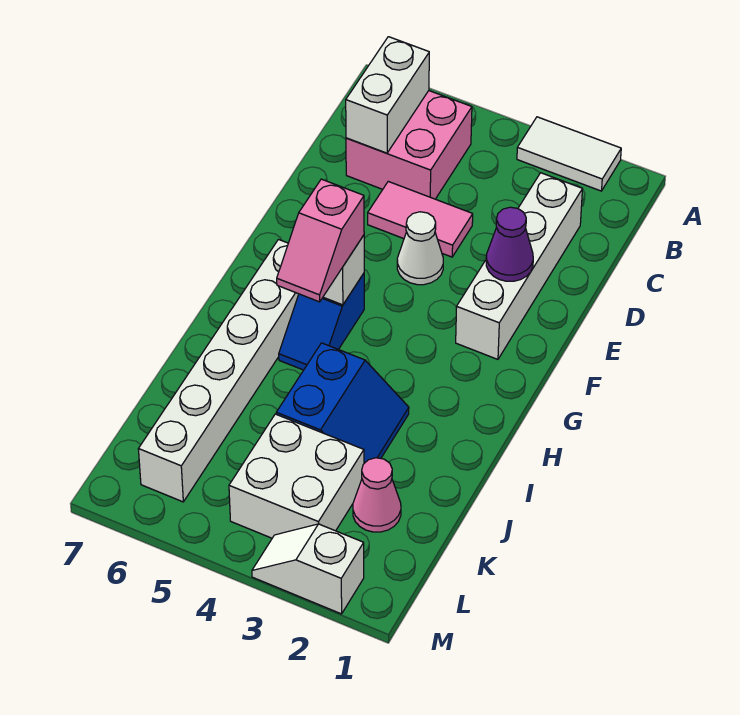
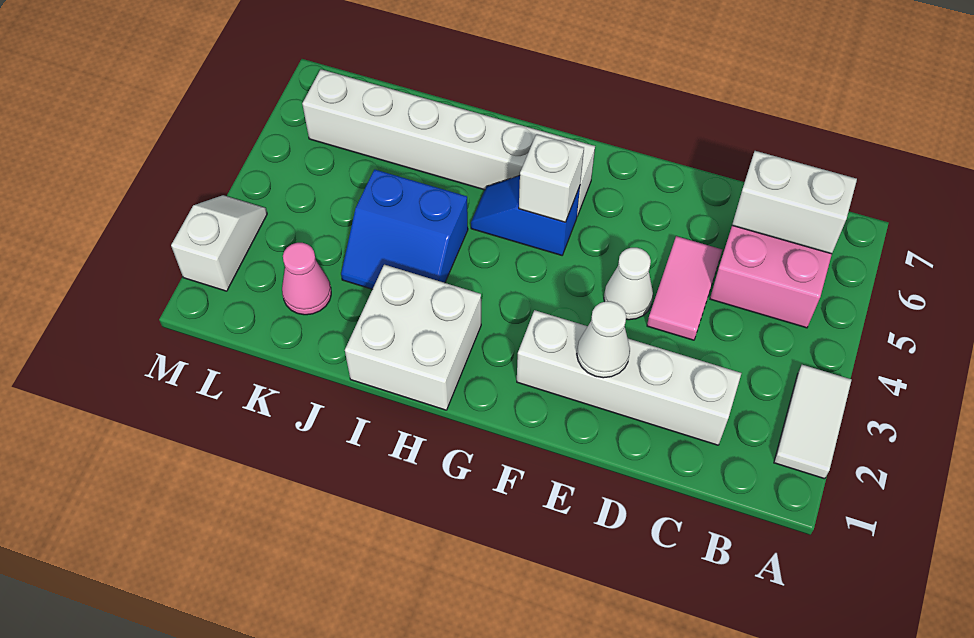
purple 1x1 cone [486,207,533,281] -> white 1x1 cone [577,301,630,378]
pink 1x2 slope [277,179,364,302] -> none
white 2x2 brick [229,414,364,538] -> white 2x2 brick moved to [345,265,481,410]

